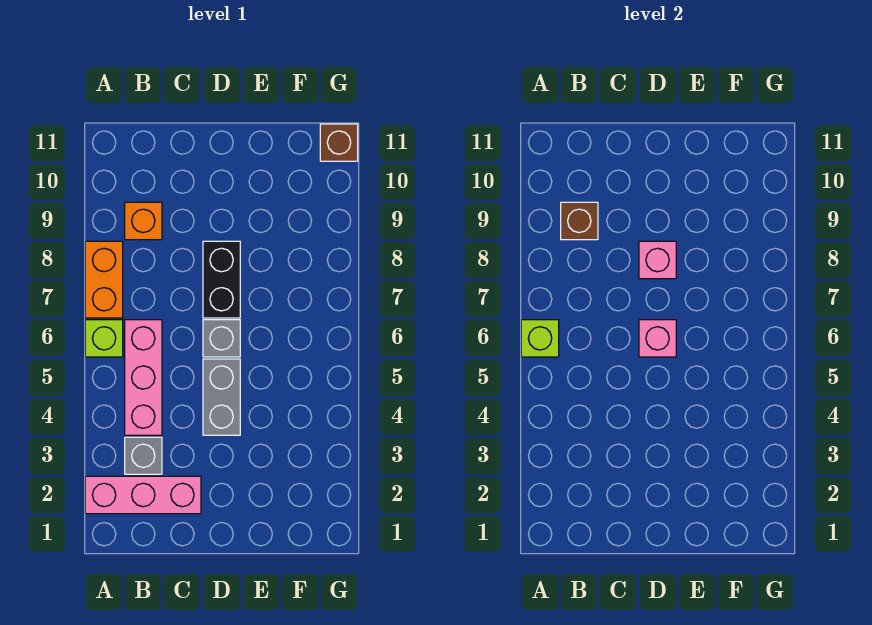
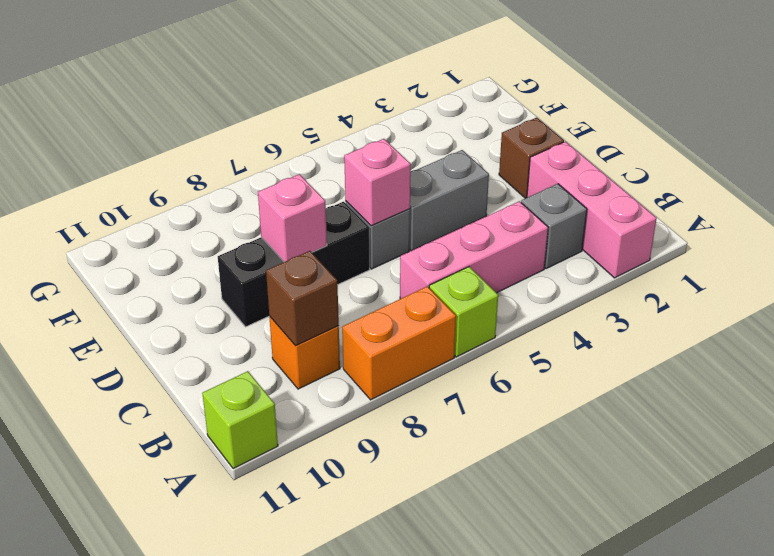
lime 1x1 brick [521,320,559,357] -> lime 1x1 brick moved to [202,371,278,469]
black 1x2 brick [203,241,240,318] -> black 1x3 brick [218,202,370,327]
brown 1x1 brick [320,124,358,161] -> brown 1x1 brick moved to [499,118,564,198]

